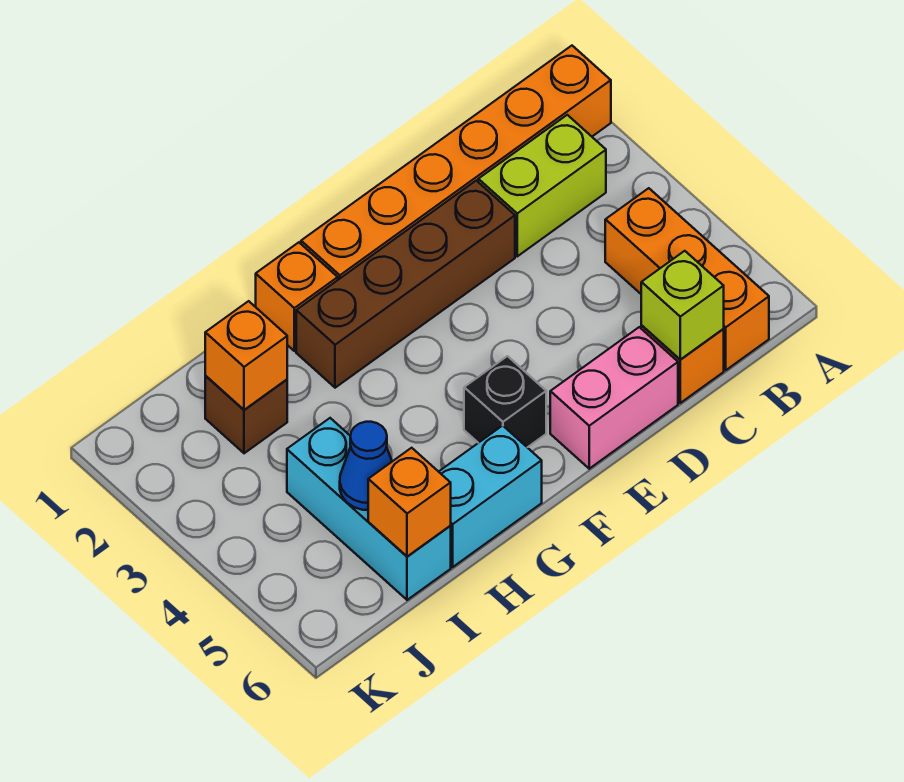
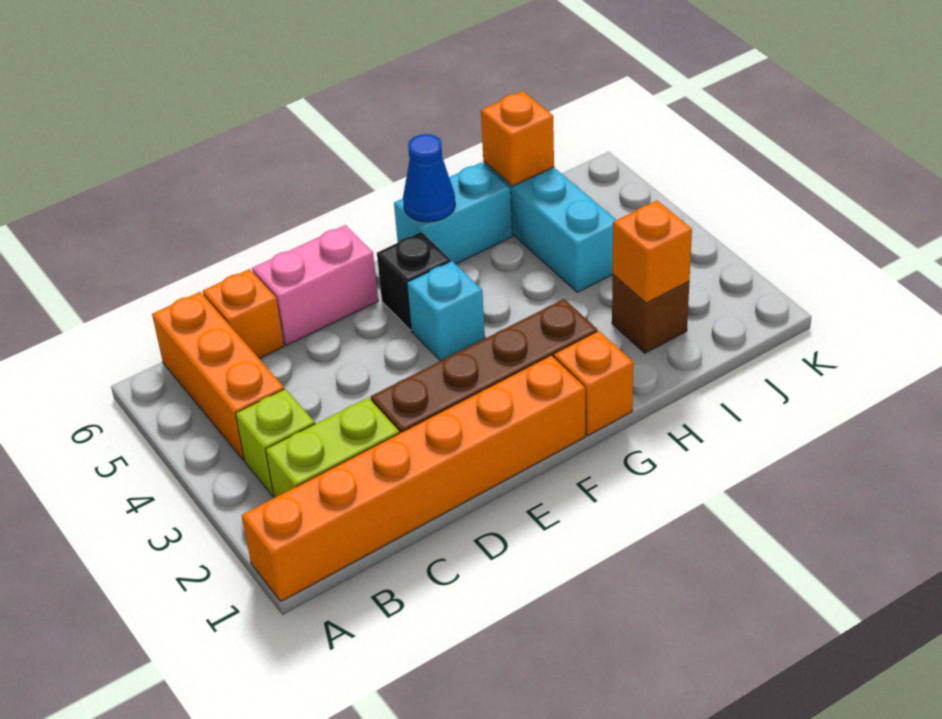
lime 1x1 brick [641,251,724,359] -> lime 1x1 brick moved to [236,389,315,496]
none -> cyan 1x1 brick [407,261,485,361]
blue 1x1 cone [340,422,392,510] -> blue 1x1 cone moved to [403,134,455,222]

